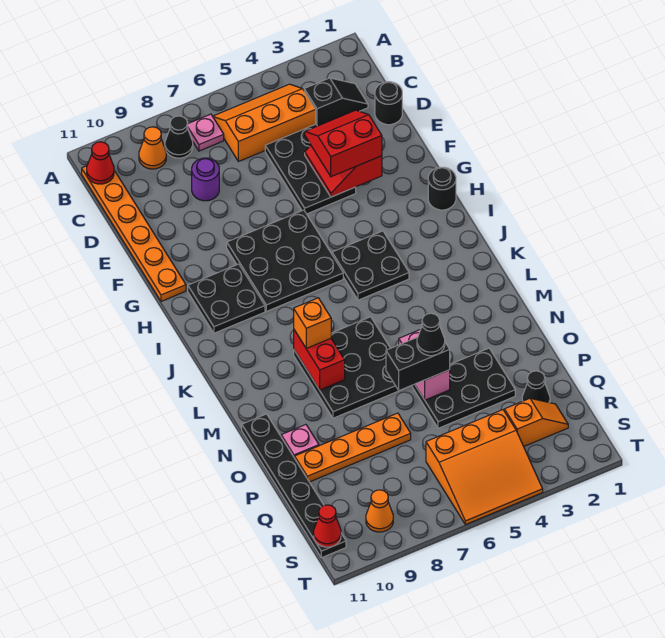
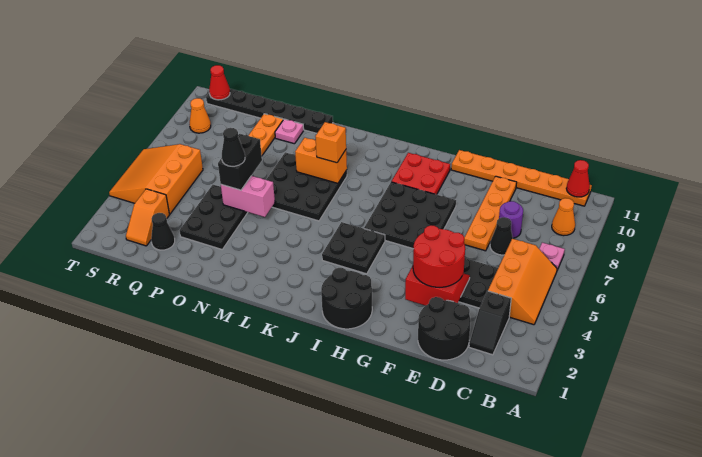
black 1x1 cone [165,116,193,158] -> black 1x1 cone moved to [490,217,513,255]
black 1x1 round brick [375,82,402,125] -> black 2x2 round brick [418,297,471,360]
red 2x2 slope [305,110,382,177] -> red 2x2 round brick [413,225,465,287]
none -> orange 1x4 plate [464,176,517,251]
black 1x1 round brick [428,167,456,210] -> black 2x2 round brick [321,268,372,329]
black 2x2 plate [188,264,265,333] -> red 2x2 plate [391,153,450,195]
red 1x2 brick [294,330,345,390] -> orange 1x2 brick [295,138,347,183]

